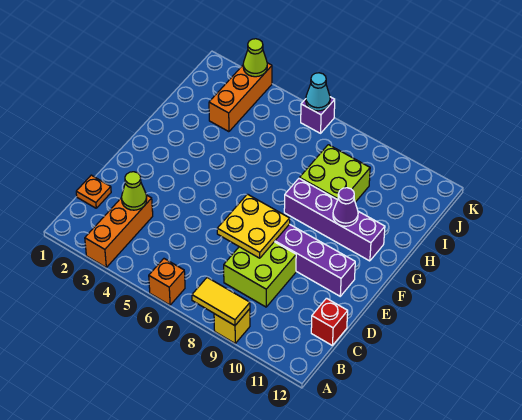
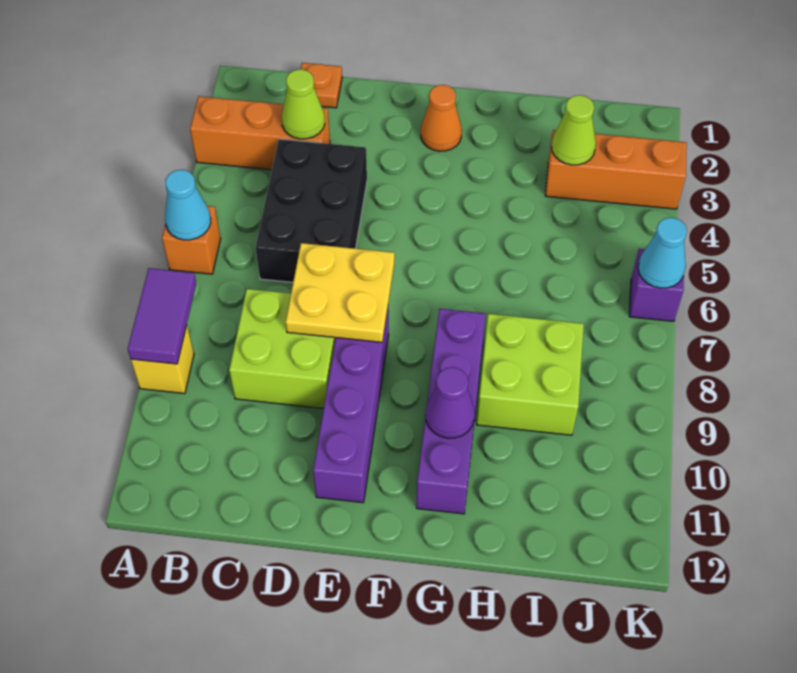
none -> cyan 1x1 cone [165,170,211,240]
yellow 1x2 tile [192,278,250,326] -> purple 1x2 tile [128,268,196,364]
none -> black 2x3 brick [255,139,367,282]
red 1x1 brick [311,298,348,346] -> none
none -> orange 1x1 cone [421,85,462,151]
lime 1x1 cone [243,39,267,77] -> lime 1x1 cone moved to [552,95,596,165]

